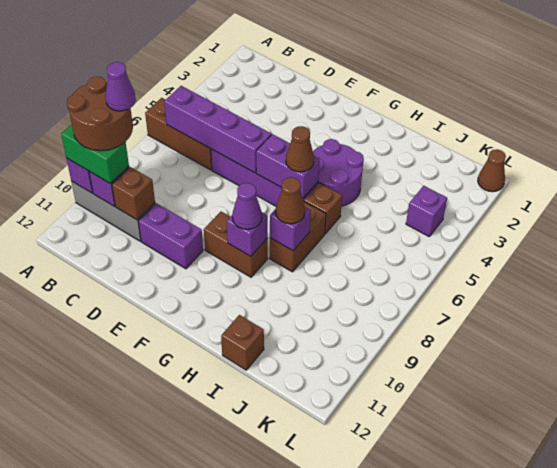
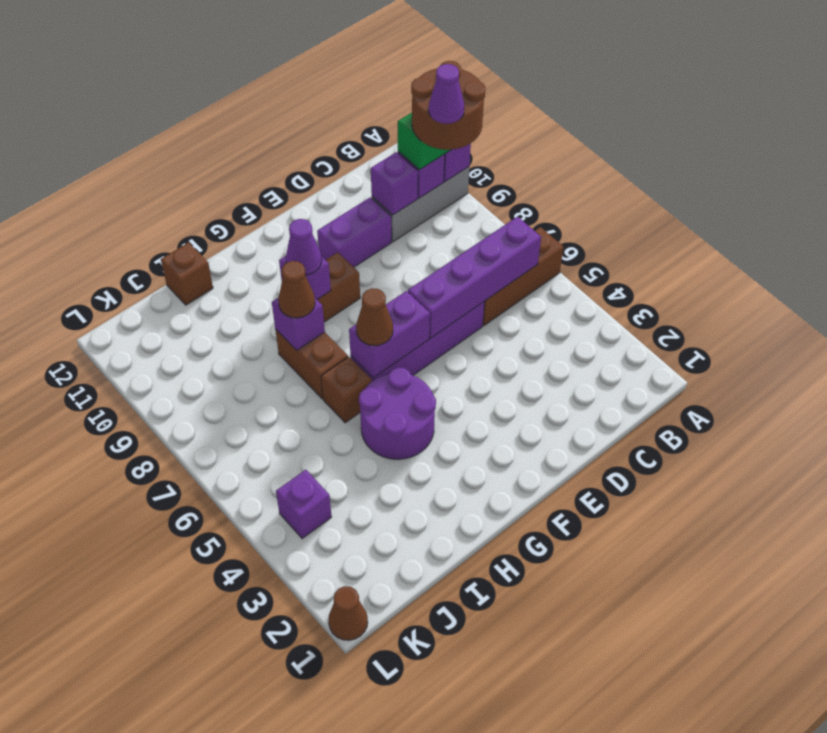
brown 1x1 brick [112,167,155,220] -> purple 1x1 brick [371,152,418,215]

